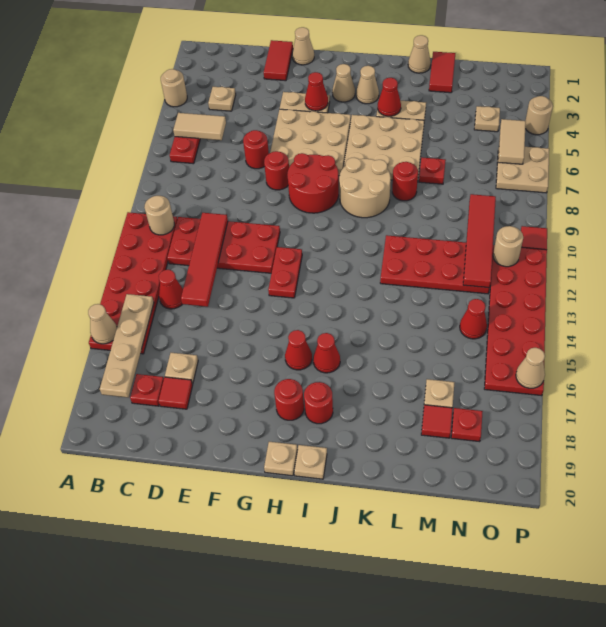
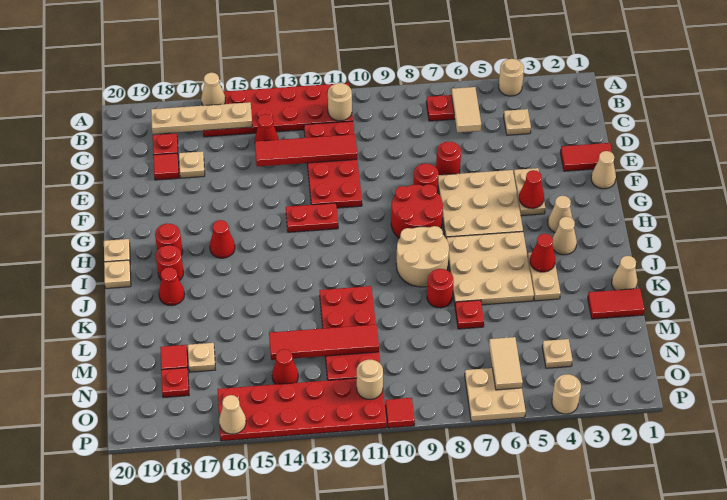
red 1x1 cone [313,333,340,373] -> red 1x1 cone moved to [159,267,185,306]
red 1x4 tile [463,194,496,288] -> red 1x4 tile moved to [269,325,379,360]
tan 1x2 tile [498,119,526,164] -> tan 1x2 tile turned to [489,337,523,390]

